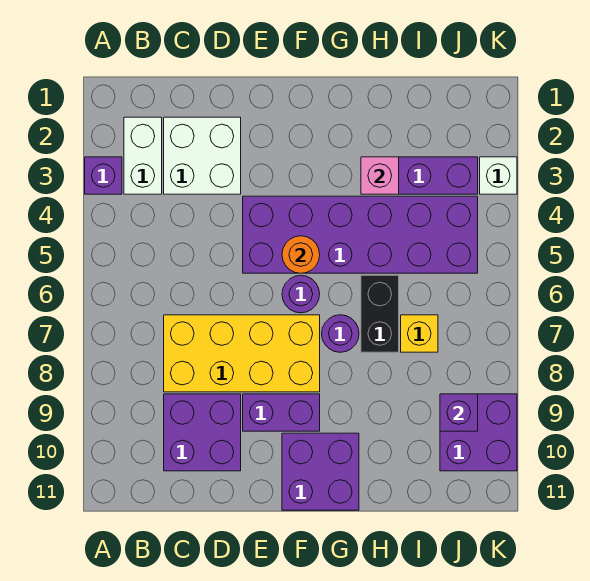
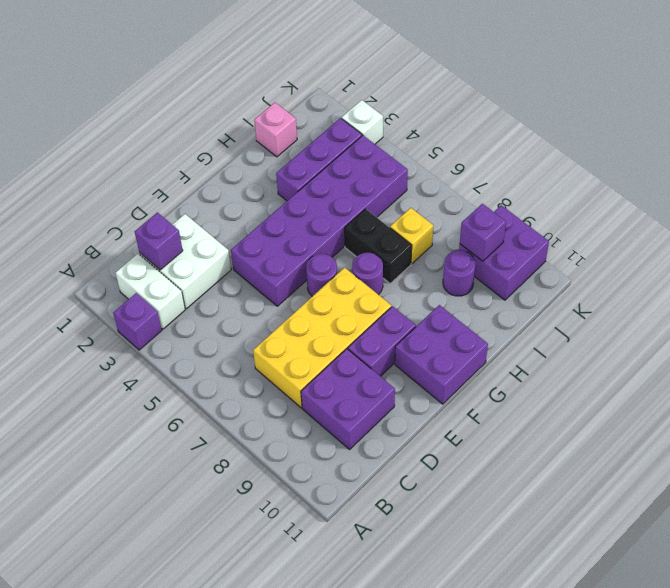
none -> purple 1x1 brick [135,212,183,270]
orange 1x1 round brick [282,236,320,273] -> none
pink 1x1 brick [361,157,399,194] -> pink 1x1 brick moved to [254,103,297,157]
none -> purple 1x1 round brick [443,250,475,296]

